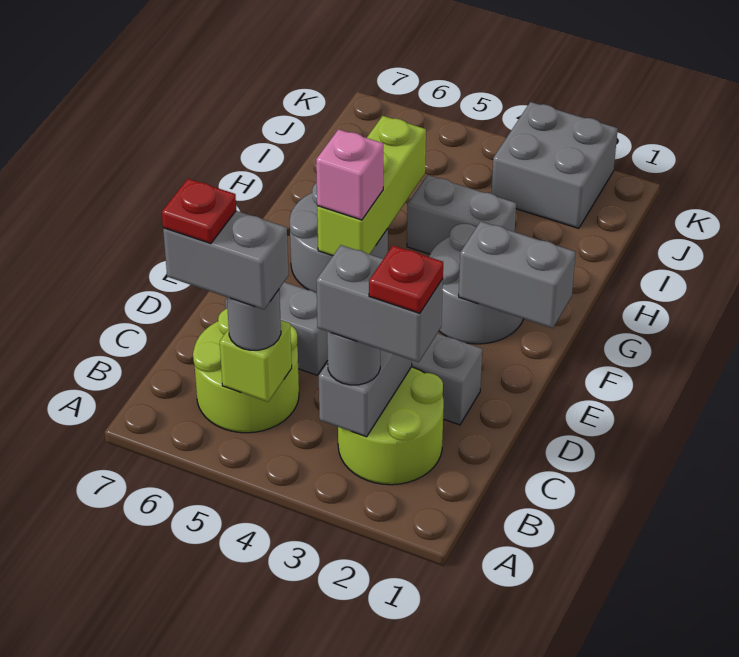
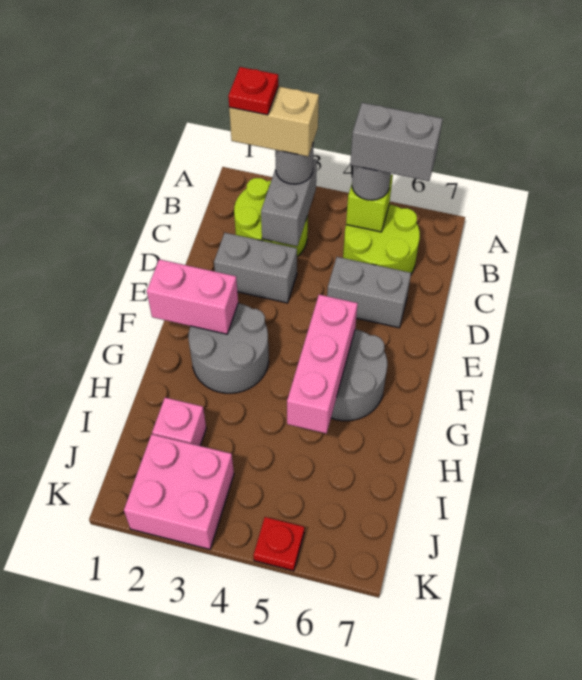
grey 1x2 brick [316,245,443,362] -> tan 1x2 brick [229,86,319,156]
red 1x1 plate [162,179,236,244] -> red 1x1 plate moved to [253,517,304,571]
grey 1x2 brick [459,221,576,328] -> pink 1x2 brick [147,259,238,334]
lime 1x3 brick [317,116,426,256] -> pink 1x3 brick [287,295,358,433]
pink 1x1 brick [316,129,384,220] -> pink 1x1 brick moved to [152,397,206,446]
grey 1x2 brick [407,175,516,254] -> none
grey 2x2 brick [492,102,618,228] -> pink 2x2 brick [124,434,234,549]

